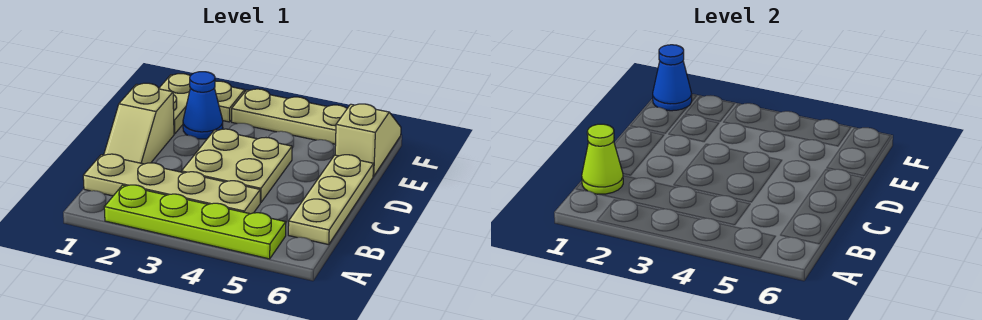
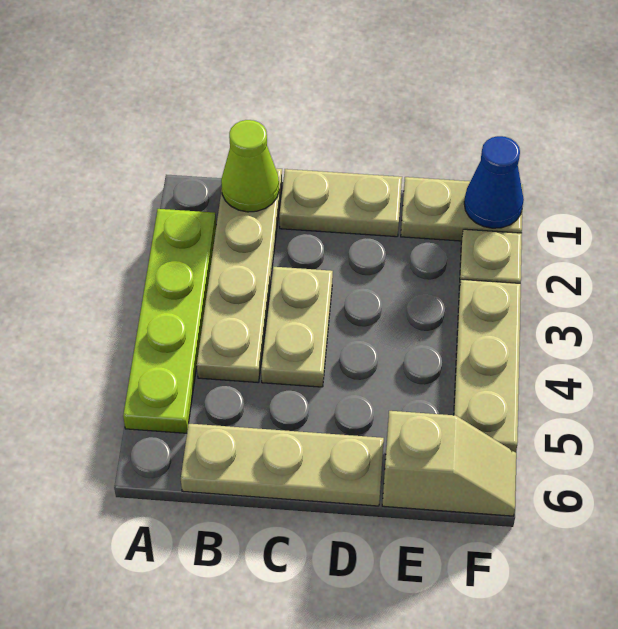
tan 1x2 slope [104,83,174,164] -> tan 1x2 plate [279,169,402,237]
tan 2x2 plate [182,129,292,203] -> tan 1x2 plate [261,267,333,387]
blue 1x1 cone [183,72,223,139] -> none

